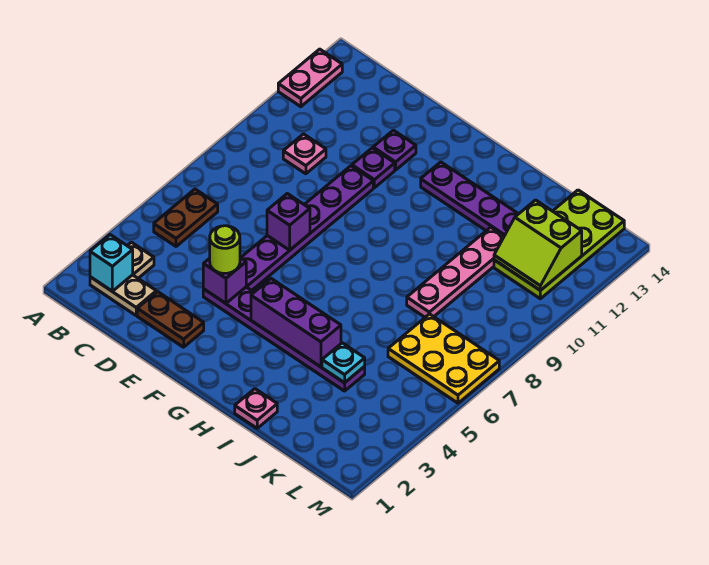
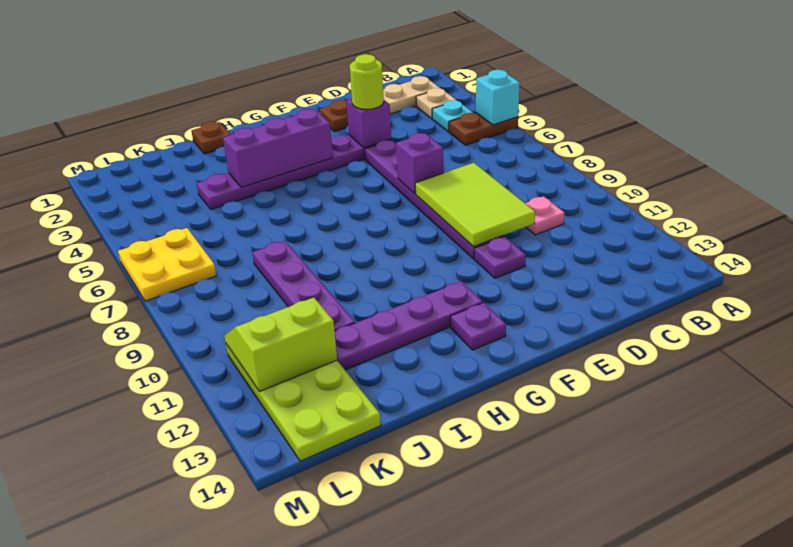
pink 1x2 plate [278,49,342,107] -> none
cyan 1x1 brick [90,235,133,291] -> cyan 1x1 brick moved to [476,70,520,125]
brown 1x2 plate [154,189,218,246] -> brown 1x2 plate turned to [449,113,518,145]
none -> lime 2x3 tile [415,163,535,247]
purple 1x1 plate [373,130,416,170] -> purple 1x1 plate moved to [451,303,506,350]
pink 1x1 plate [235,389,277,428] -> brown 1x1 plate [191,122,231,154]
cyan 1x1 plate [322,343,365,383] -> cyan 1x1 plate moved to [432,100,473,132]
pink 1x4 plate [407,227,504,317] -> purple 1x4 plate [252,241,355,331]
yellow 2x3 plate [388,314,499,403] -> yellow 2x2 plate [118,228,216,301]

